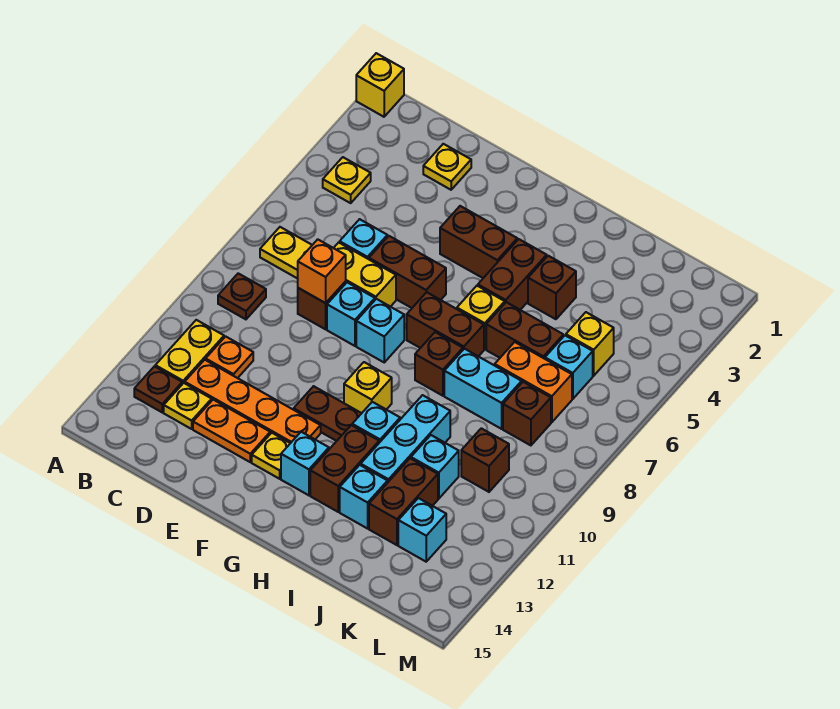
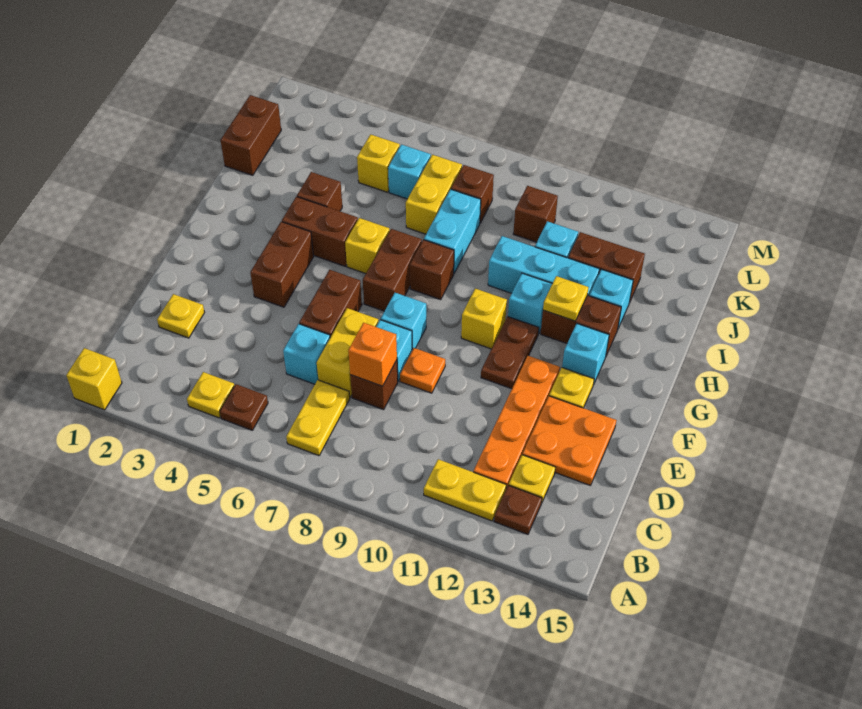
brown 1x1 plate [218,273,266,319] -> brown 1x1 plate moved to [220,384,268,430]
orange 1x1 plate [206,336,253,378] -> orange 1x1 plate moved to [400,348,445,393]
orange 1x2 plate [193,400,270,462] -> orange 2x2 plate [523,396,616,485]
none -> yellow 1x1 plate [543,276,588,321]
brown 1x2 brick [486,302,563,359] -> brown 1x2 brick moved to [220,95,281,175]
orange 1x2 brick [495,342,572,422] -> yellow 1x2 brick [406,155,462,234]
cyan 1x1 brick [398,498,446,562] -> none

